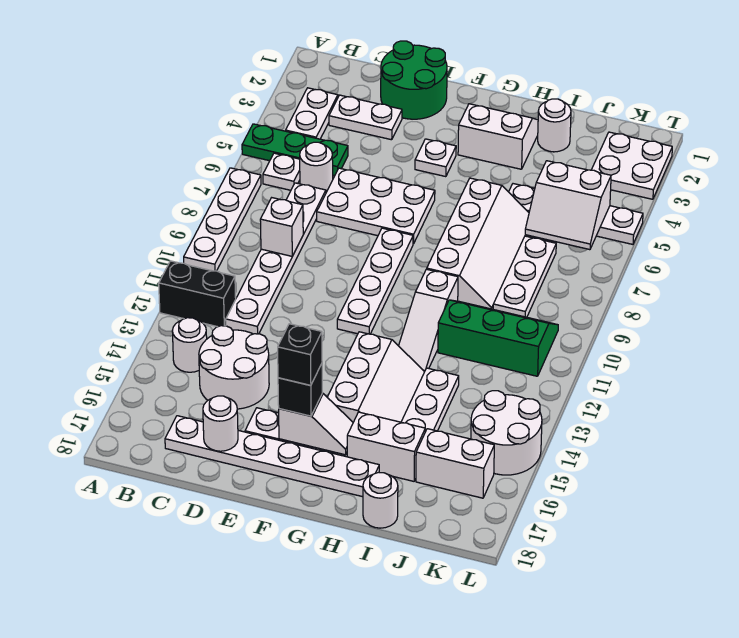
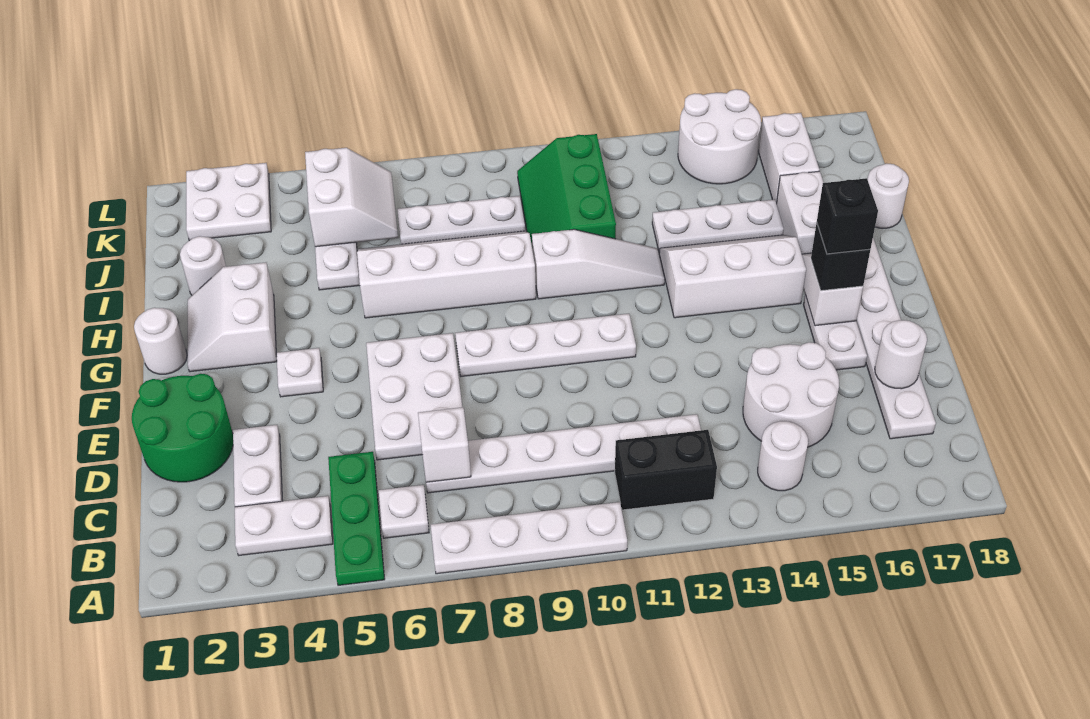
black 1x2 brick [159,261,236,327] -> black 1x2 brick turned to [615,430,717,510]
white 1x1 round brick [300,142,333,192] -> white 1x1 round brick moved to [134,308,187,374]
white 1x1 brick [260,198,303,256] -> white 1x1 brick moved to [418,407,471,482]

